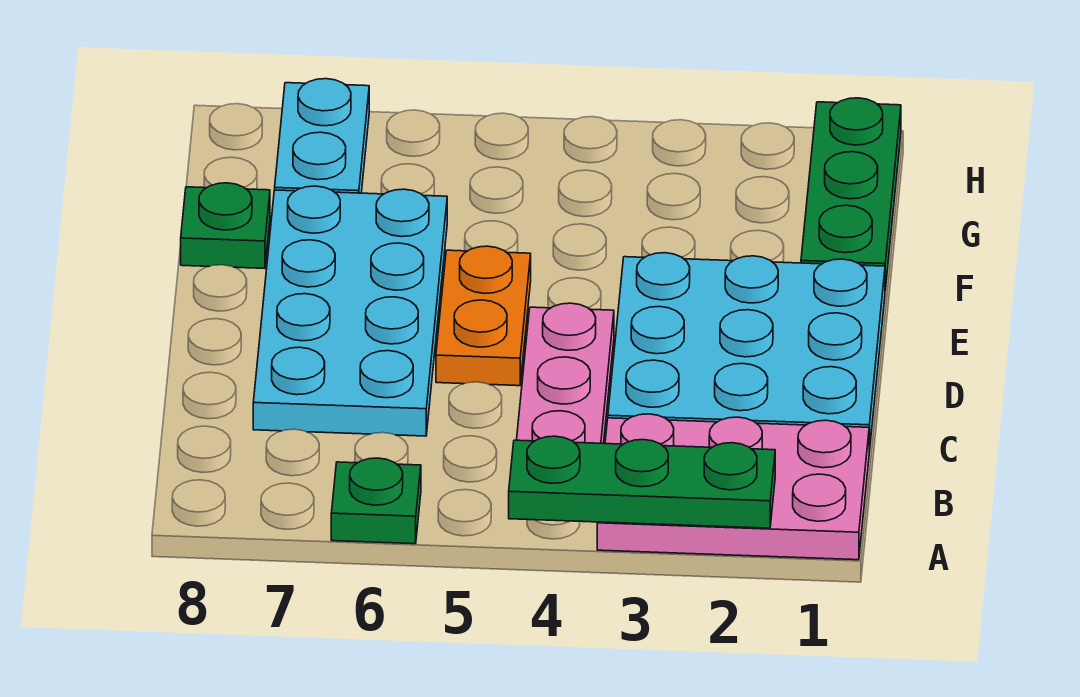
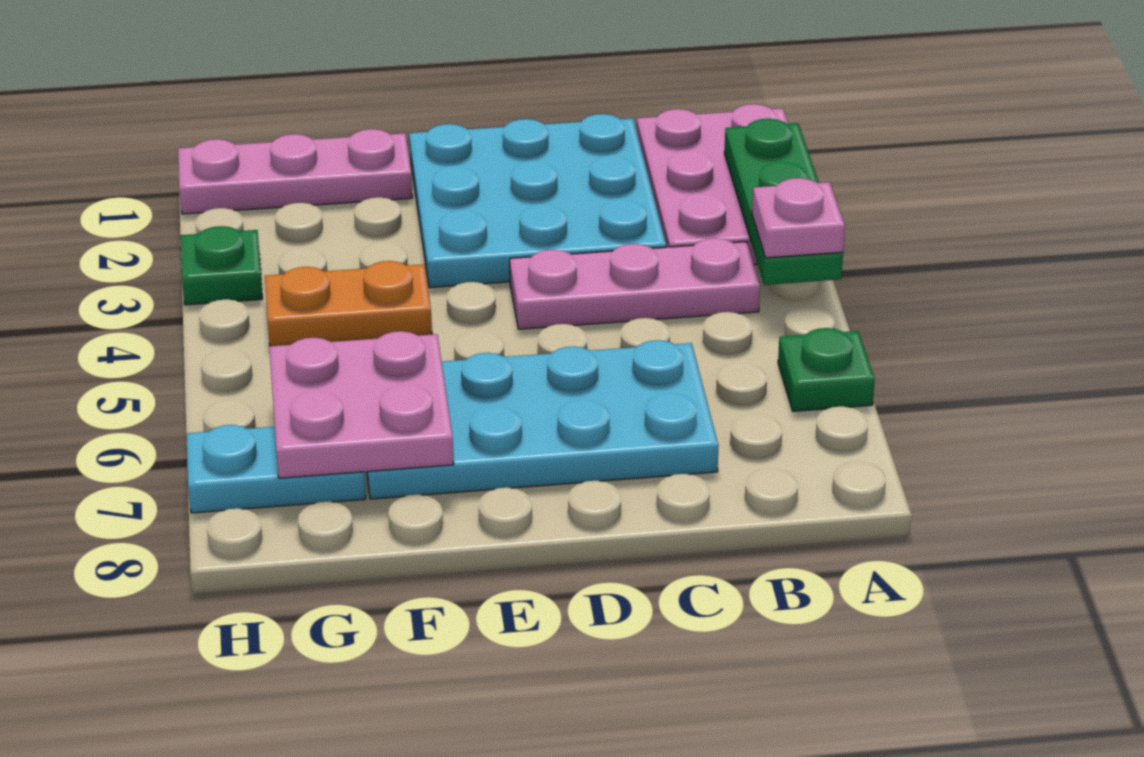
none -> pink 1x1 plate [752,178,845,258]
orange 1x2 plate [436,246,531,386] -> orange 1x2 plate moved to [265,261,432,346]
green 1x3 plate [801,98,901,290] -> pink 1x3 plate [178,129,412,214]
none -> pink 2x2 plate [269,331,454,478]
green 1x1 plate [181,183,270,268] -> green 1x1 plate moved to [181,226,262,305]

